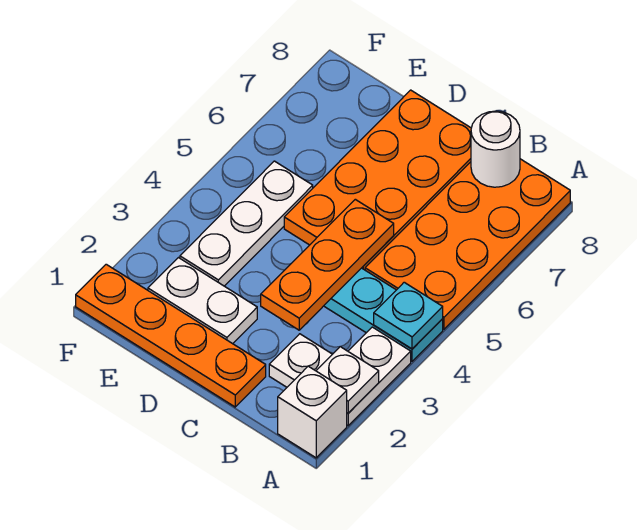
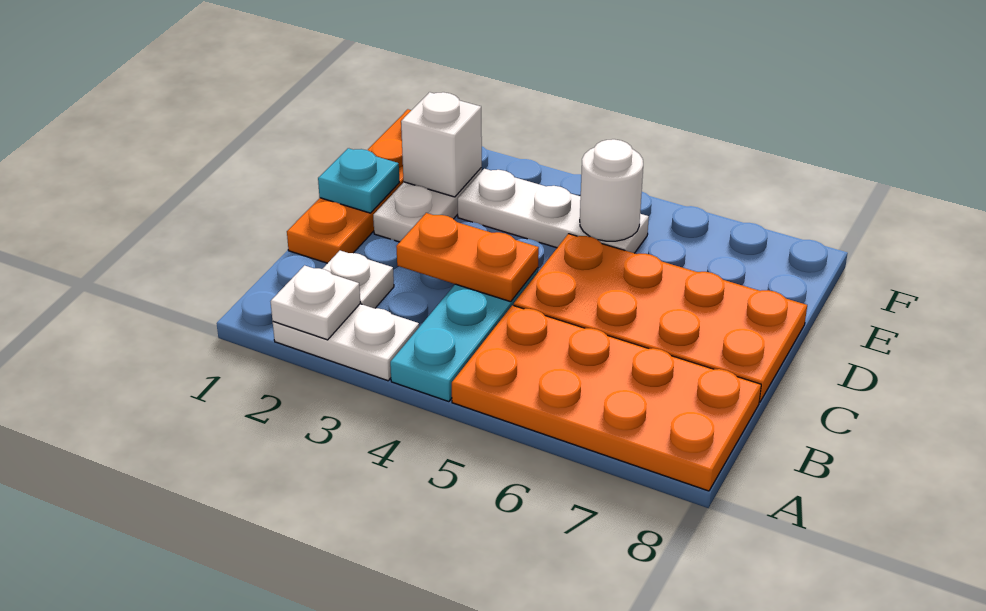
white 1x1 brick [278,366,347,458] -> white 1x1 brick moved to [401,92,482,197]
cyan 1x1 plate [374,282,443,349] -> cyan 1x1 plate moved to [318,148,399,213]
white 1x1 round brick [471,111,520,187] -> white 1x1 round brick moved to [580,139,643,241]
orange 1x3 plate [261,199,394,330] -> orange 1x2 plate [396,213,539,302]

